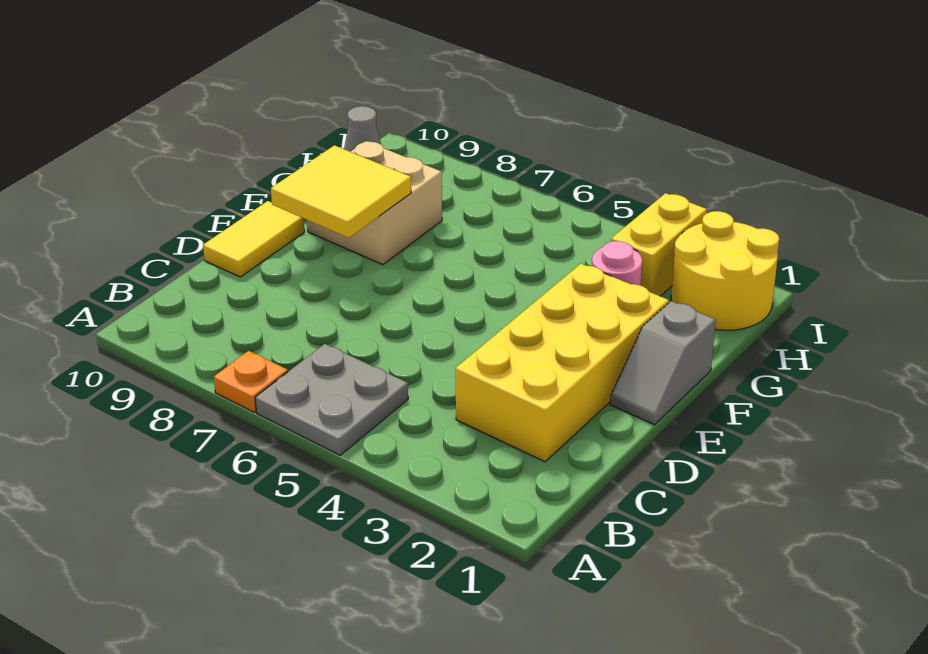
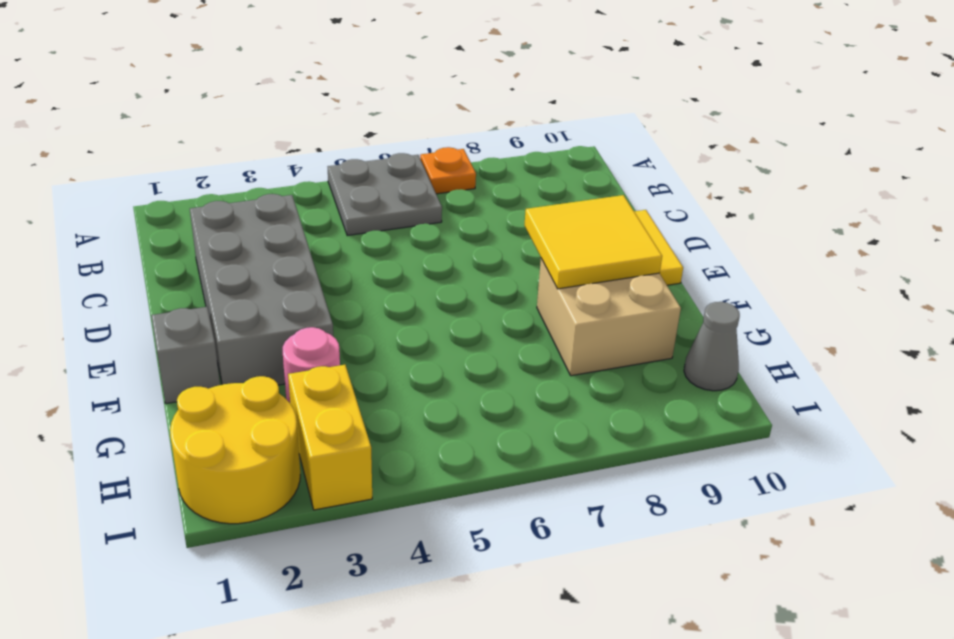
yellow 2x4 brick [456,264,669,462] -> grey 2x4 brick [190,194,333,385]

